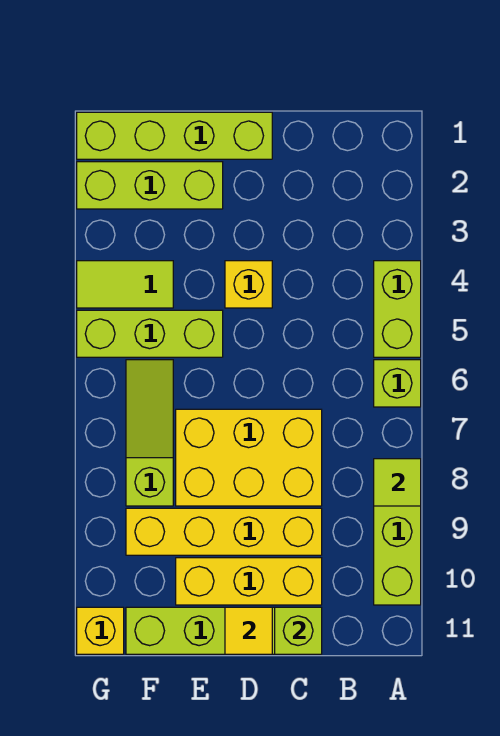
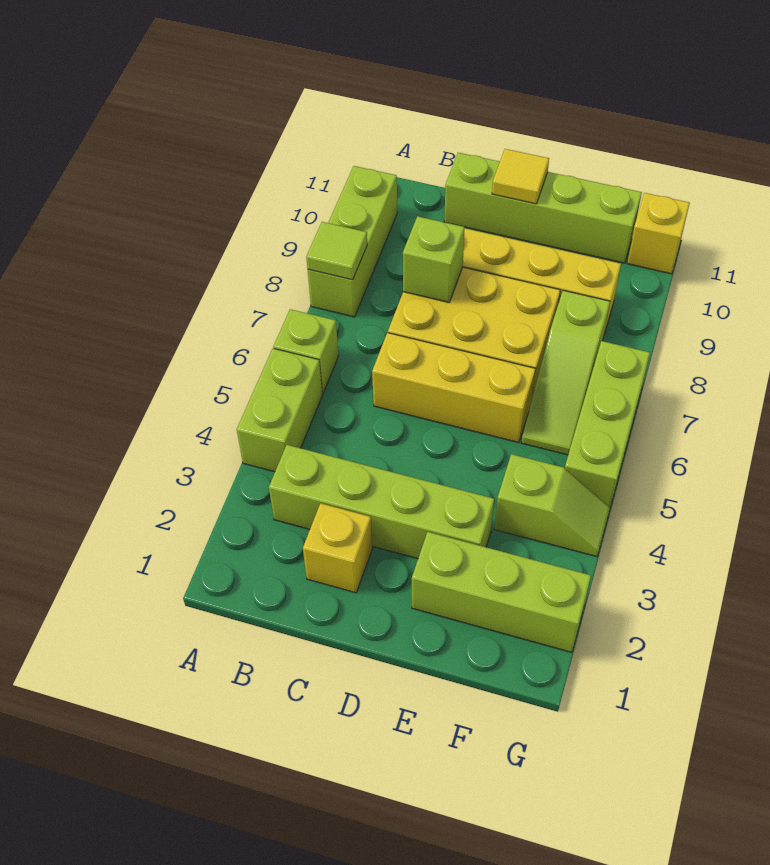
yellow 1x3 brick [176,558,322,605] -> yellow 1x3 brick moved to [372,333,535,443]
lime 1x1 brick [275,607,322,654] -> lime 1x1 brick moved to [403,216,465,302]
lime 1x4 brick [77,112,272,159] -> lime 1x4 brick moved to [269,445,494,559]
yellow 1x1 brick [225,261,272,308] -> yellow 1x1 brick moved to [303,503,372,593]
lime 1x3 brick [77,310,223,357] -> lime 1x3 brick turned to [565,341,650,507]
lime 1x2 tile [77,261,173,308] -> lime 1x2 slope [495,454,610,557]

